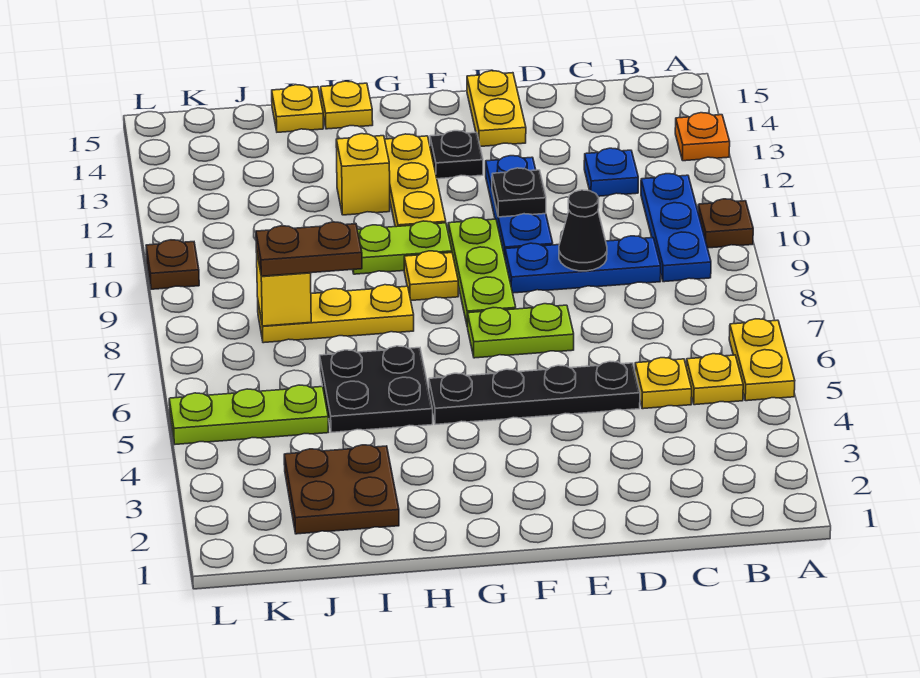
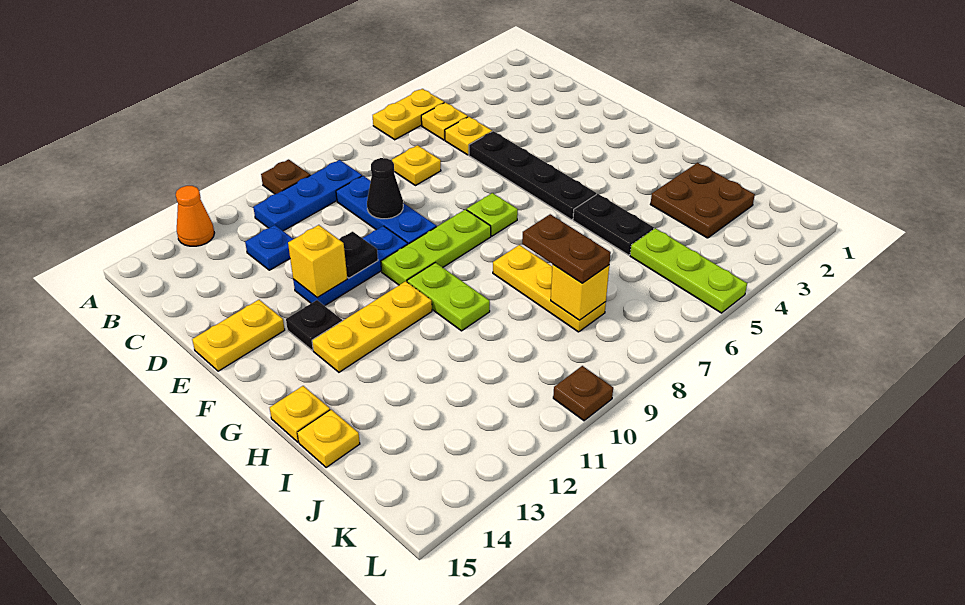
orange 1x1 plate [675,113,730,161] -> orange 1x1 cone [176,186,214,246]
lime 1x2 plate [468,304,574,358] -> lime 1x1 plate [467,193,518,236]
yellow 1x1 plate [404,251,458,301] -> yellow 1x1 plate moved to [392,145,441,186]
black 2x2 plate [320,346,433,432] -> black 1x2 plate [573,194,654,255]
yellow 1x1 brick [336,134,390,215] -> yellow 1x1 brick moved to [288,225,347,298]

